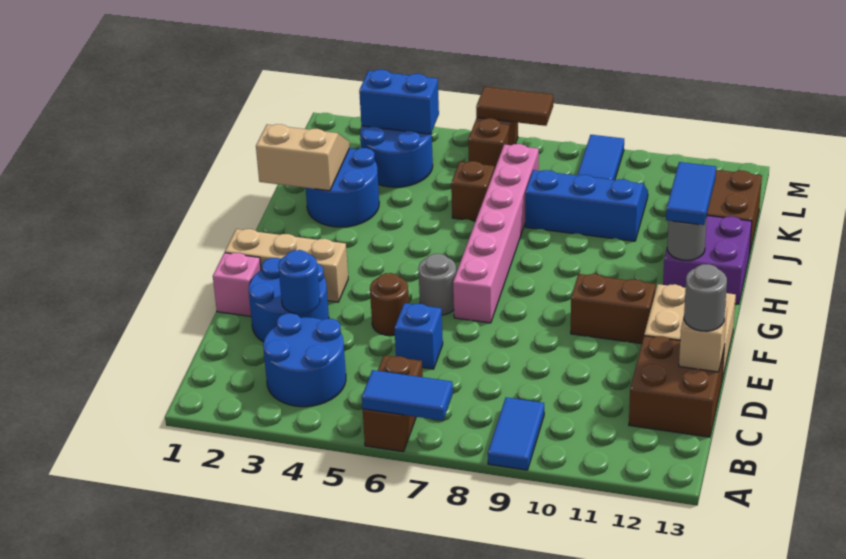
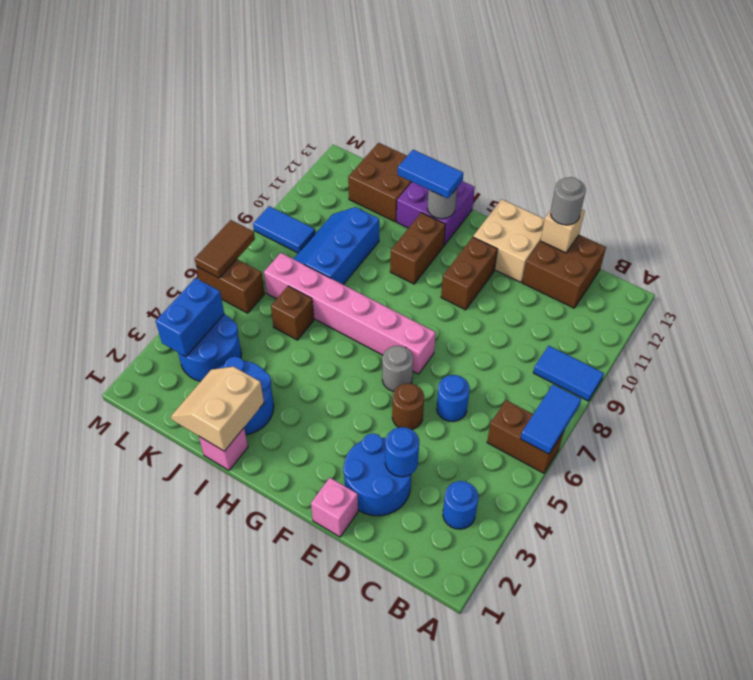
blue 2x2 round brick [263,313,346,407] -> blue 1x1 round brick [443,481,478,529]
blue 1x1 brick [395,303,443,369] -> blue 1x1 round brick [437,375,470,422]
tan 1x3 brick [225,229,348,302] -> none
none -> brown 1x2 brick [390,213,445,284]
none -> pink 1x1 brick [199,428,248,470]

